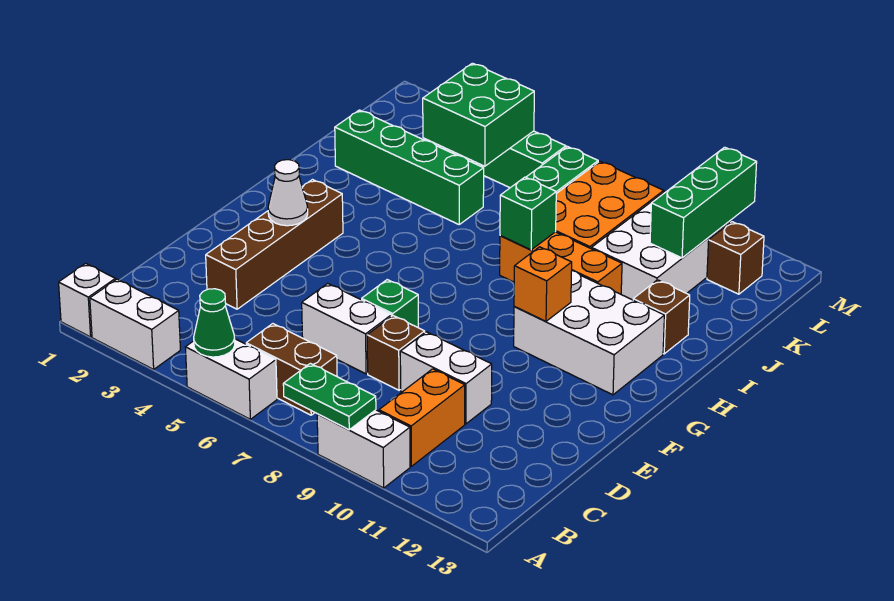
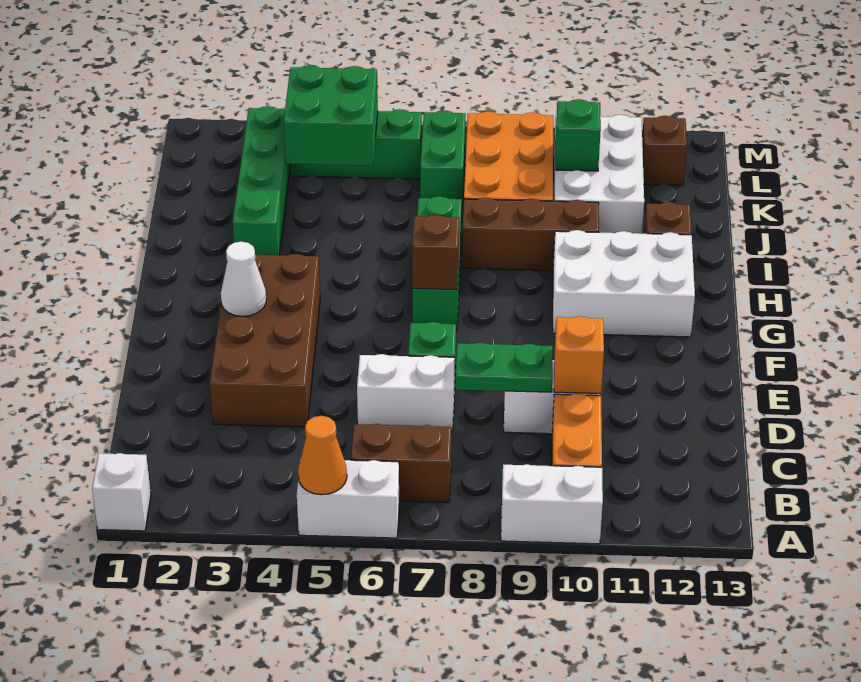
white 1x2 brick [90,279,180,369] -> none
green 1x1 cone [194,289,235,357] -> orange 1x1 cone [298,416,347,495]
green 1x2 plate [283,363,376,430] -> green 1x2 plate moved to [455,342,553,392]
brown 1x4 brick [206,180,343,309] -> brown 2x4 brick [210,254,320,427]
brown 1x1 brick [367,316,425,390] -> brown 1x1 brick moved to [412,215,459,290]
orange 1x1 brick [514,247,572,321] -> orange 1x1 brick moved to [554,316,604,393]
orange 1x3 brick [500,232,622,294] -> brown 1x3 brick [462,197,599,271]
green 1x1 brick [500,177,556,250] -> green 1x1 brick moved to [555,99,601,171]
green 1x4 brick [335,110,484,224] -> green 1x4 brick turned to [233,106,290,255]
green 1x3 brick [650,147,757,258] -> green 1x3 brick moved to [413,196,462,331]

